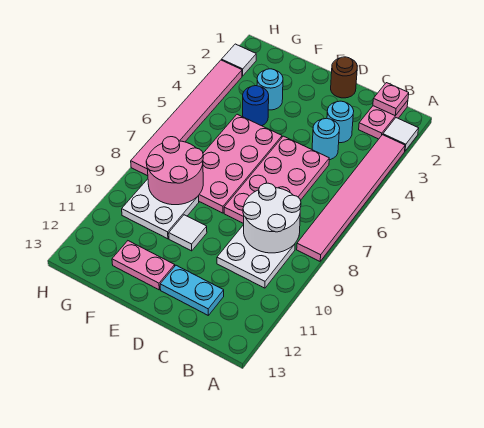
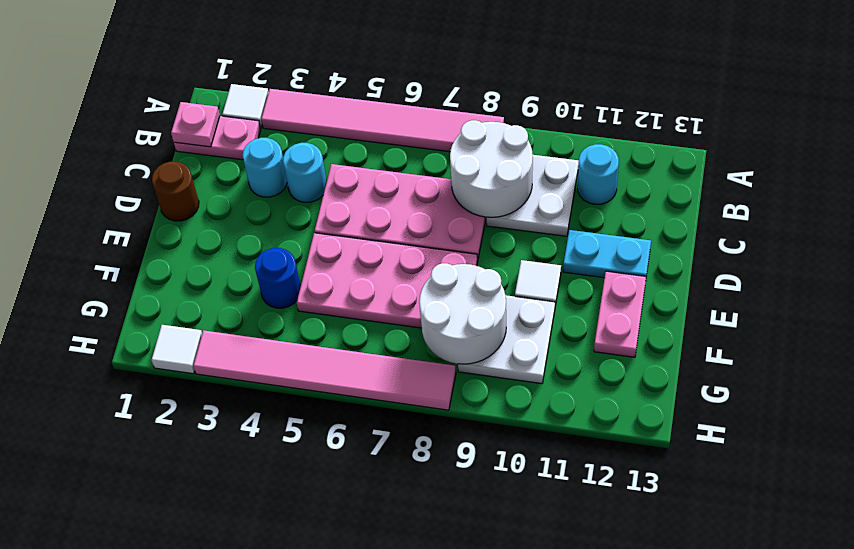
cyan 1x2 plate [160,265,224,315] -> cyan 1x2 plate turned to [563,230,651,278]
cyan 1x1 round brick [257,69,283,110] -> cyan 1x1 round brick moved to [578,144,619,204]
pink 2x2 round brick [146,137,203,205] -> white 2x2 round brick [419,263,506,364]

